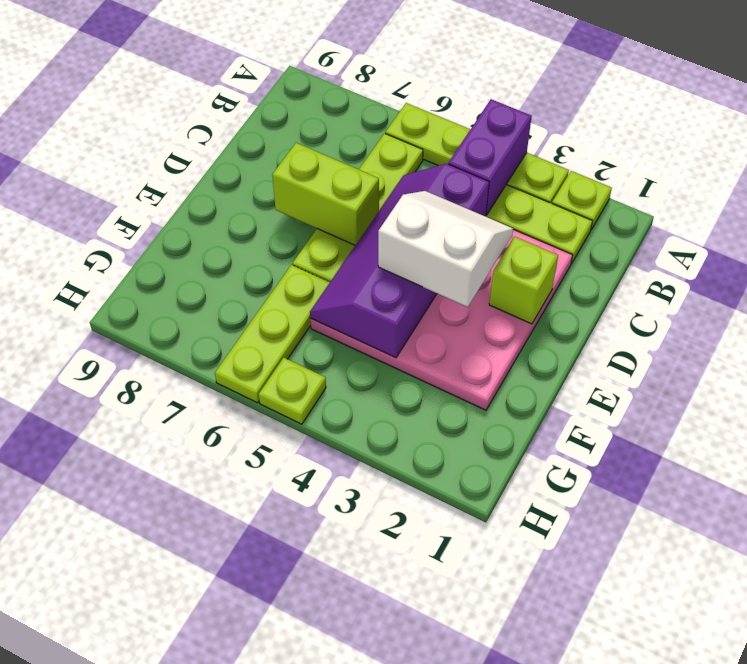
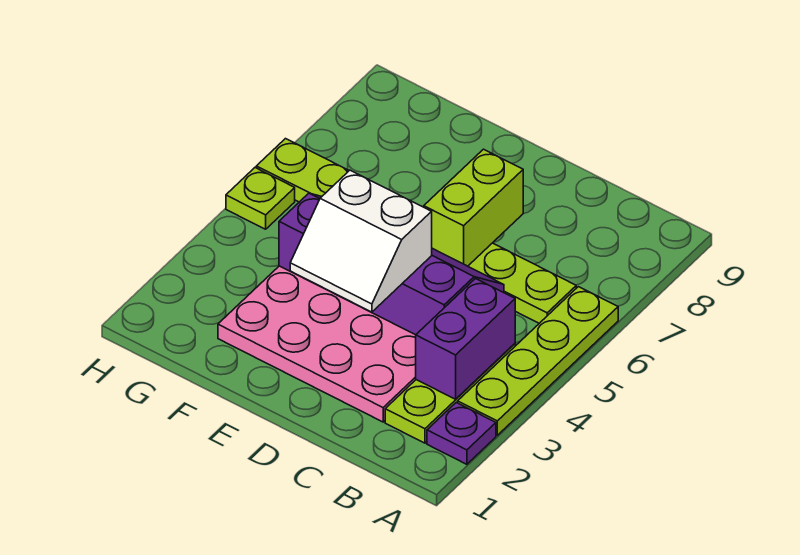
lime 1x1 plate [552,171,612,229] -> purple 1x1 plate [427,403,496,464]
purple 1x2 brick [448,99,532,215] -> purple 1x2 brick turned to [416,279,515,399]
lime 1x1 brick [489,237,558,324] -> none
white 2x2 slope [378,191,513,307] -> white 2x2 slope turned to [290,170,432,312]

